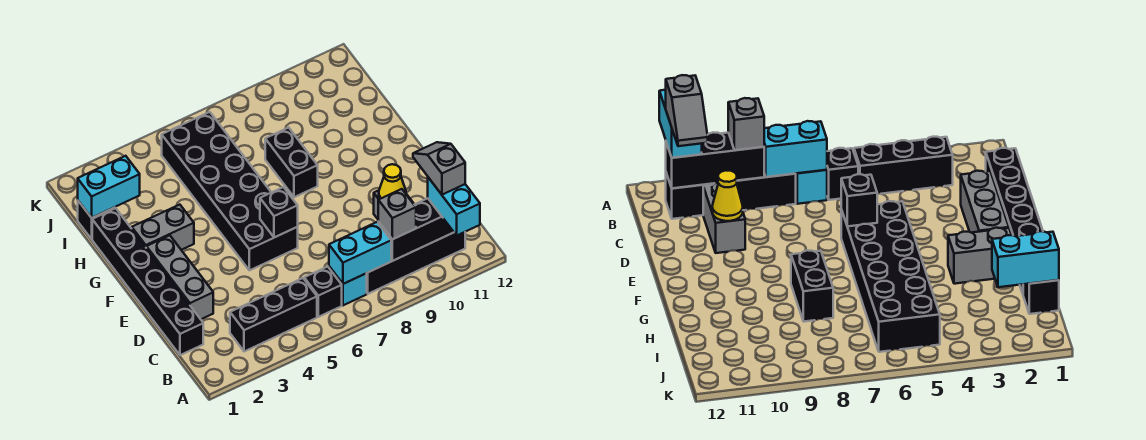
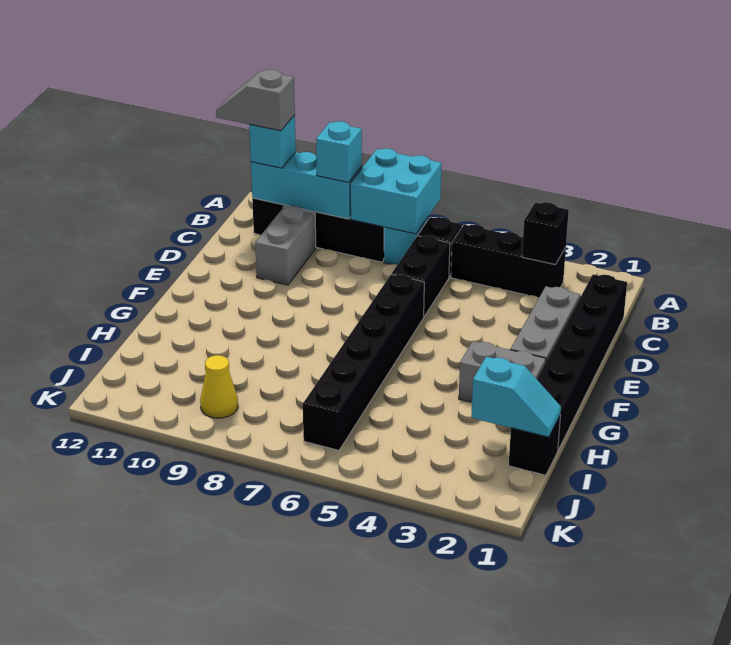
cyan 1x2 brick [428,177,480,235] -> cyan 1x1 brick [249,115,296,168]
cyan 1x2 brick [329,222,391,284] -> cyan 2x2 brick [350,149,442,234]
black 1x3 brick [378,198,454,261] -> cyan 1x3 brick [251,152,362,219]
grey 1x1 brick [378,189,416,239] -> cyan 1x1 brick [316,121,362,183]
grey 1x2 slope [413,142,465,195] -> grey 1x2 slope turned to [216,69,295,131]
yellow 1x1 cone [379,164,406,199] -> yellow 1x1 cone moved to [200,355,238,418]
black 2x6 brick [162,112,298,270] -> black 1x6 brick [303,274,424,450]
black 1x1 brick [260,187,298,237] -> black 1x1 brick moved to [522,202,569,265]
black 1x2 brick [265,128,318,197] -> black 1x2 brick moved to [392,236,450,316]
cyan 1x2 brick [78,156,140,218] -> cyan 1x2 slope [471,357,561,437]

